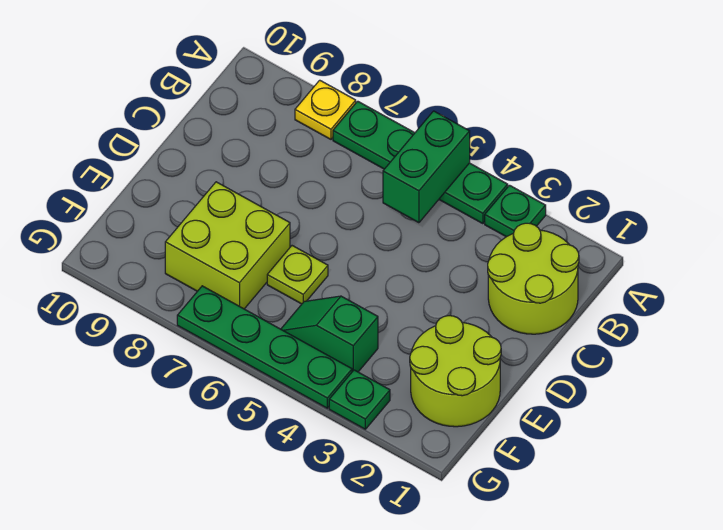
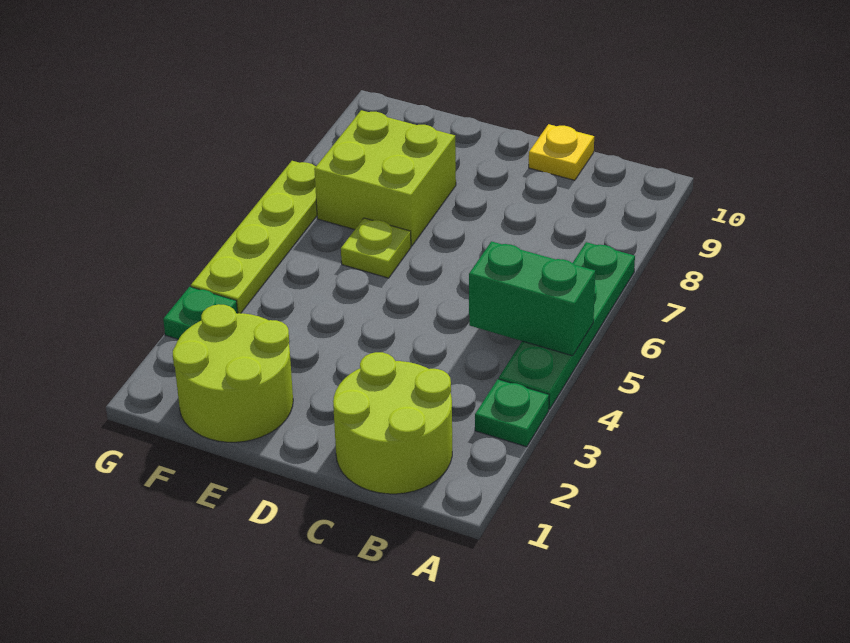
yellow 1x1 plate [295,80,356,139] -> yellow 1x1 plate moved to [529,124,594,180]
green 1x2 slope [281,296,378,372] -> none
green 1x4 plate [177,286,352,408] -> lime 1x4 plate [191,161,317,313]

